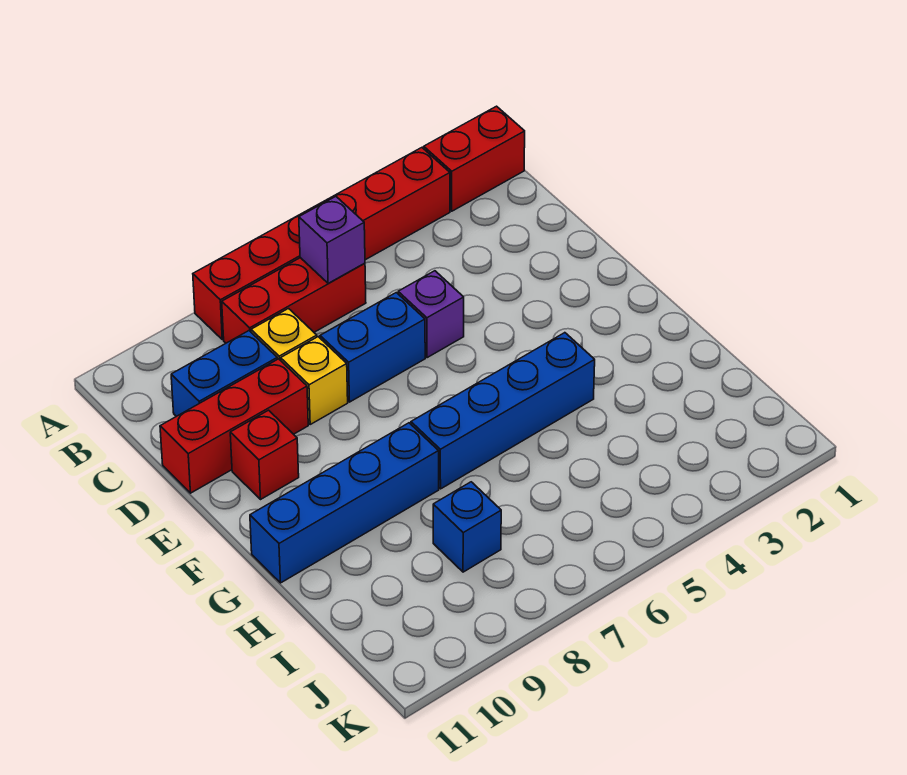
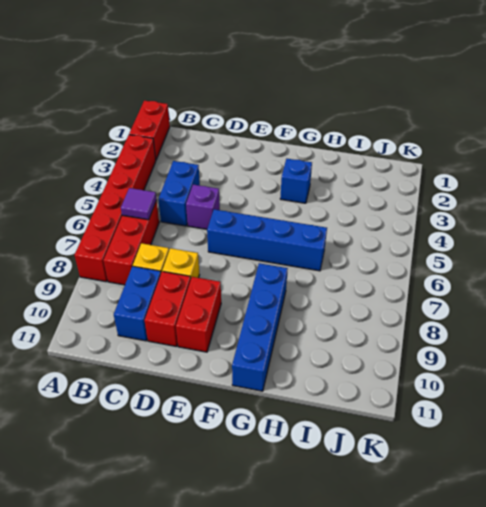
purple 1x1 brick [299,197,365,283] -> purple 1x1 tile [121,188,156,220]
blue 1x2 brick [320,293,425,402] -> blue 1x2 brick moved to [158,161,200,226]
red 1x3 brick [160,359,308,493] -> red 1x2 brick [145,272,191,347]
red 1x1 brick [230,410,299,499] -> red 1x2 brick [176,277,221,352]
blue 1x4 brick [411,333,595,489] -> blue 1x4 brick turned to [207,209,327,271]
blue 1x1 brick [433,482,501,572] -> blue 1x1 brick moved to [280,159,312,203]

